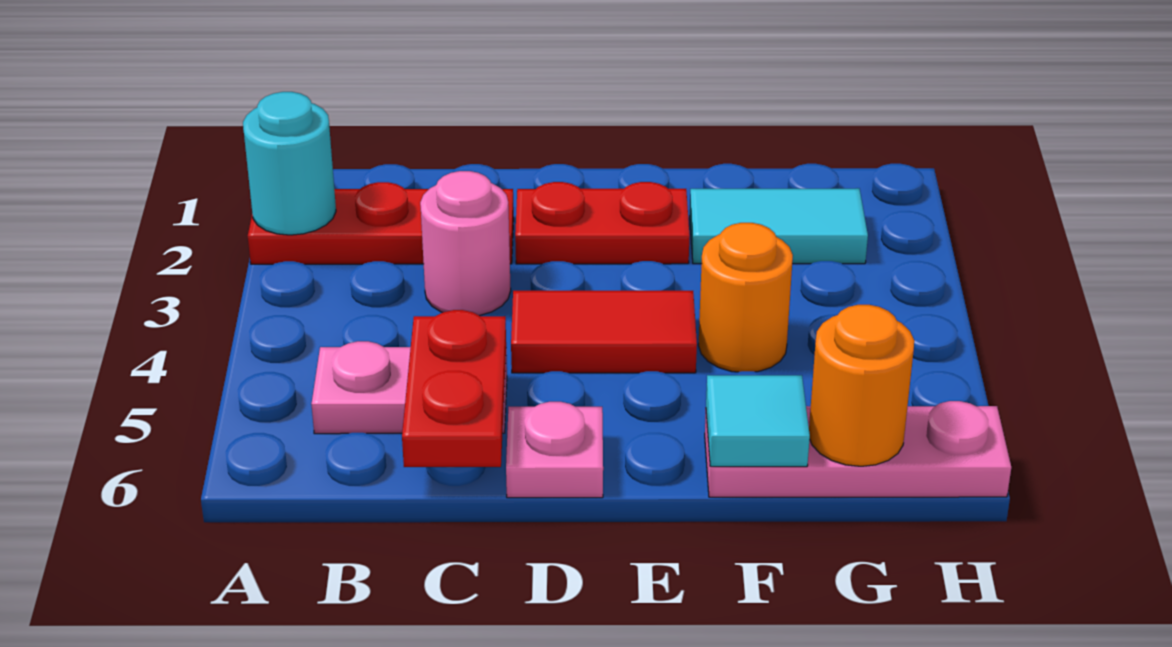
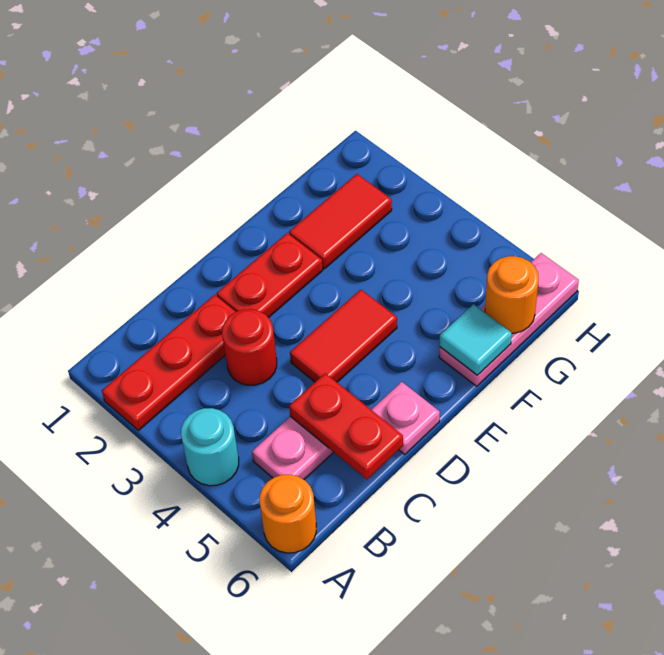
cyan 1x1 round brick [243,92,336,235] -> cyan 1x1 round brick moved to [181,408,239,486]
pink 1x1 round brick [420,171,511,316] -> red 1x1 round brick [222,309,277,385]
cyan 1x2 tile [690,188,868,264] -> red 1x2 tile [289,174,392,269]
orange 1x1 round brick [698,223,793,372] -> orange 1x1 round brick moved to [260,475,316,553]

